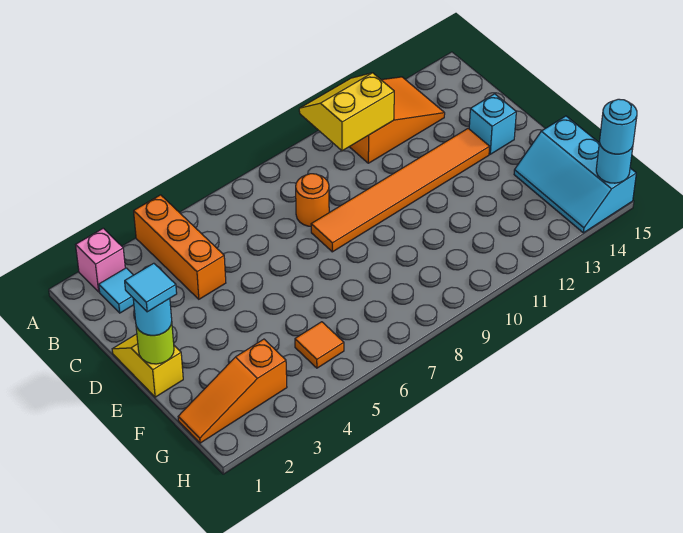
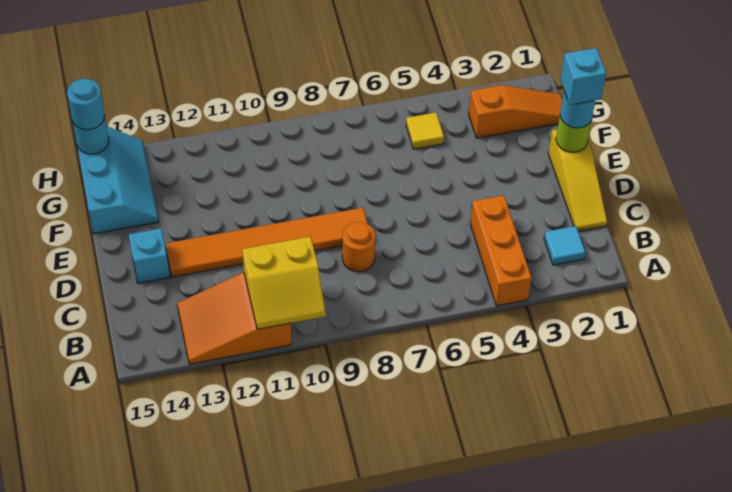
pink 1x1 brick [76,228,125,292] -> none
yellow 1x2 slope [112,334,183,397] -> yellow 1x3 slope [548,129,607,231]
cyan 1x1 tile [125,263,177,312] -> cyan 1x1 brick [560,48,606,105]
orange 1x1 tile [295,322,344,368] -> yellow 1x1 tile [406,113,444,149]

